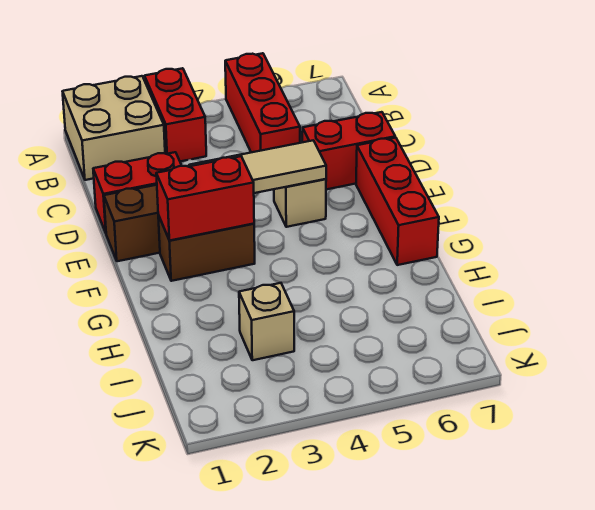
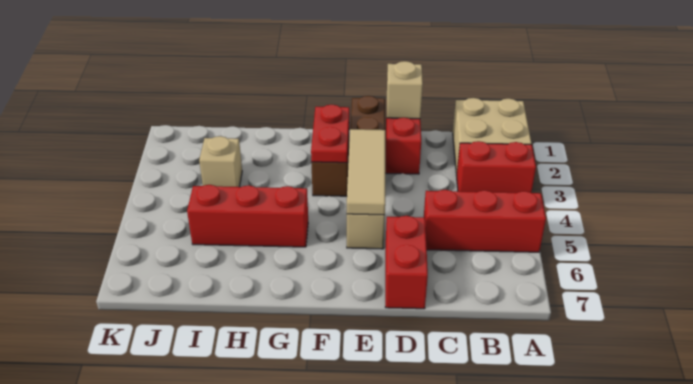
none -> tan 1x1 brick [387,61,423,119]
red 1x3 brick [356,138,439,265] -> red 1x3 brick moved to [187,185,308,247]
red 1x2 brick [156,156,254,241] -> red 1x2 plate [311,105,349,163]

